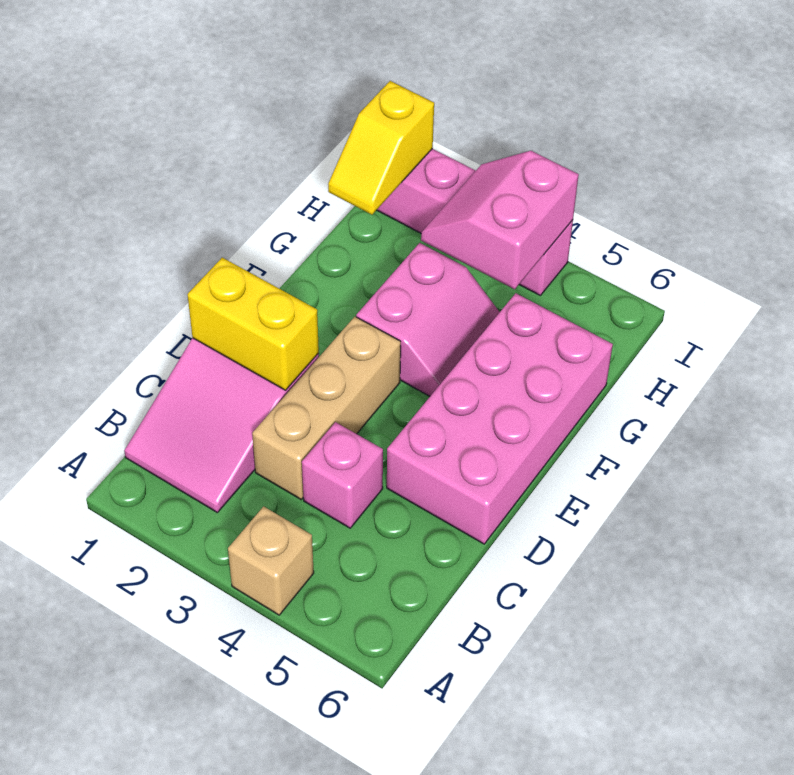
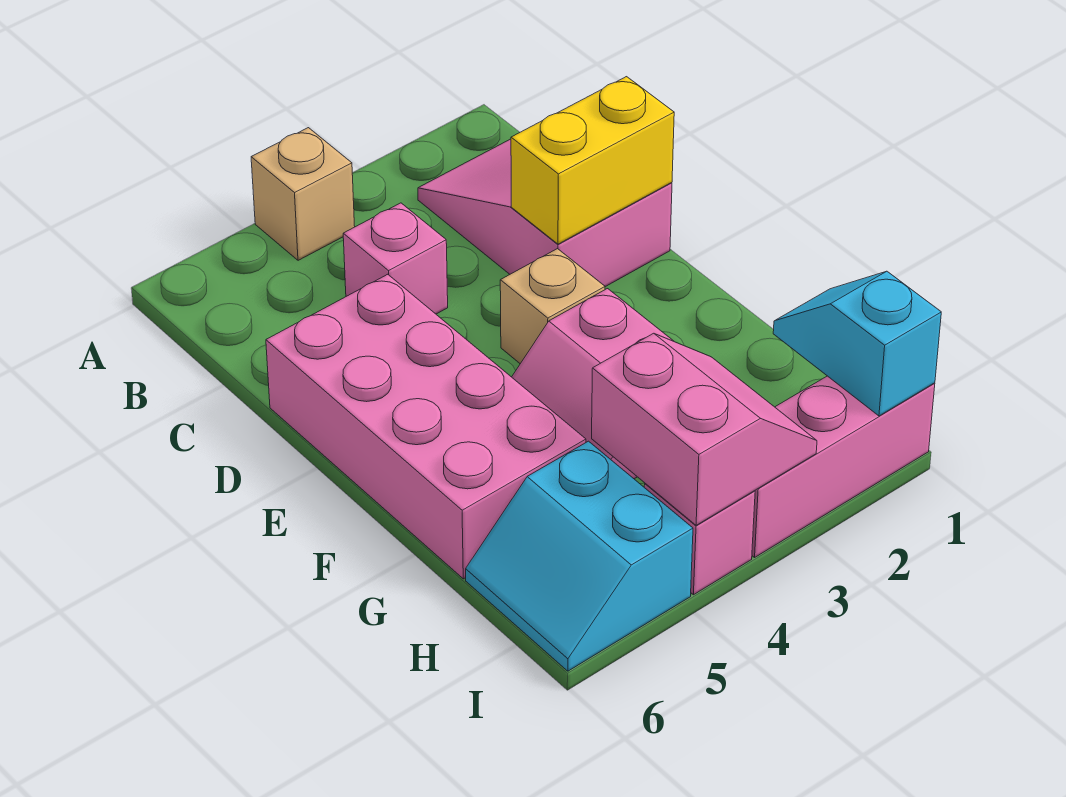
tan 1x3 brick [252,317,401,499] -> tan 1x1 brick [500,249,605,364]
yellow 1x2 slope [328,81,434,215] -> cyan 1x2 slope [773,271,941,416]
none -> cyan 2x2 slope [466,441,693,671]

